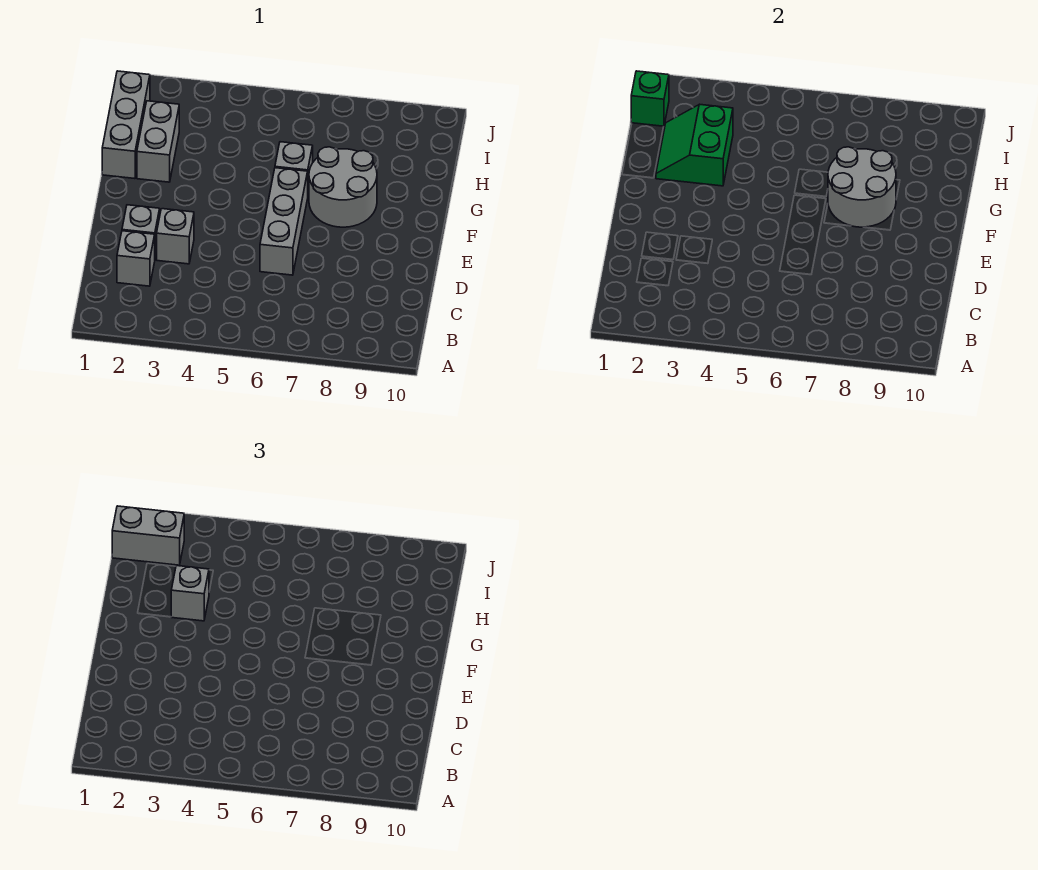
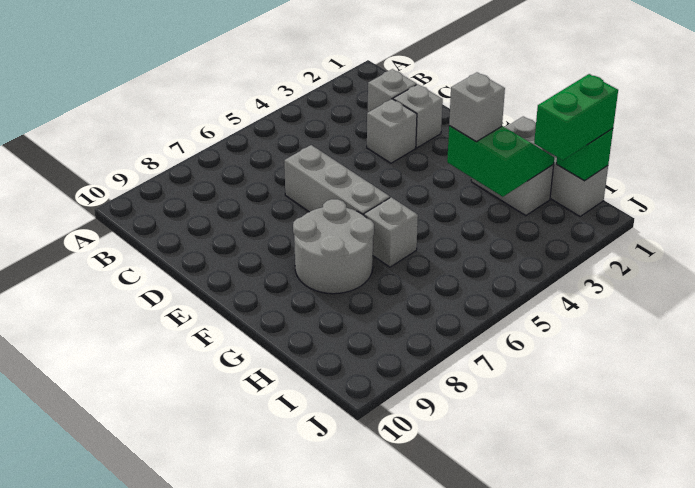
grey 2x2 round brick [828,147,896,227] -> none
grey 1x2 brick [112,506,184,565] -> green 1x2 brick [534,74,618,160]

